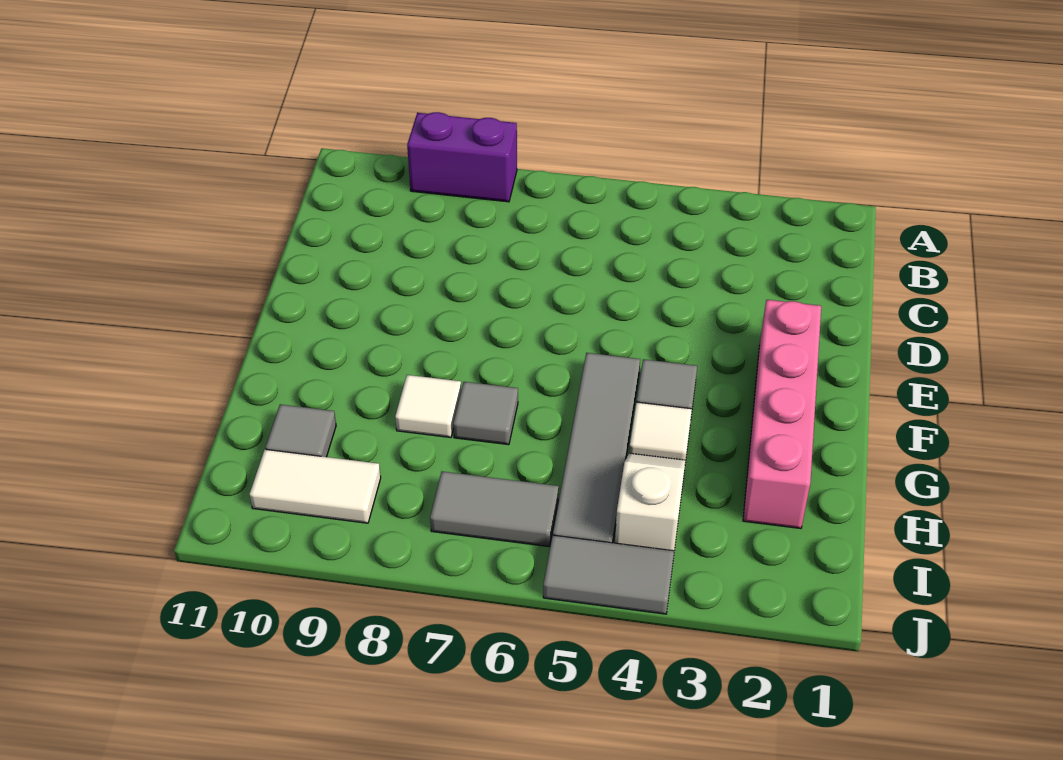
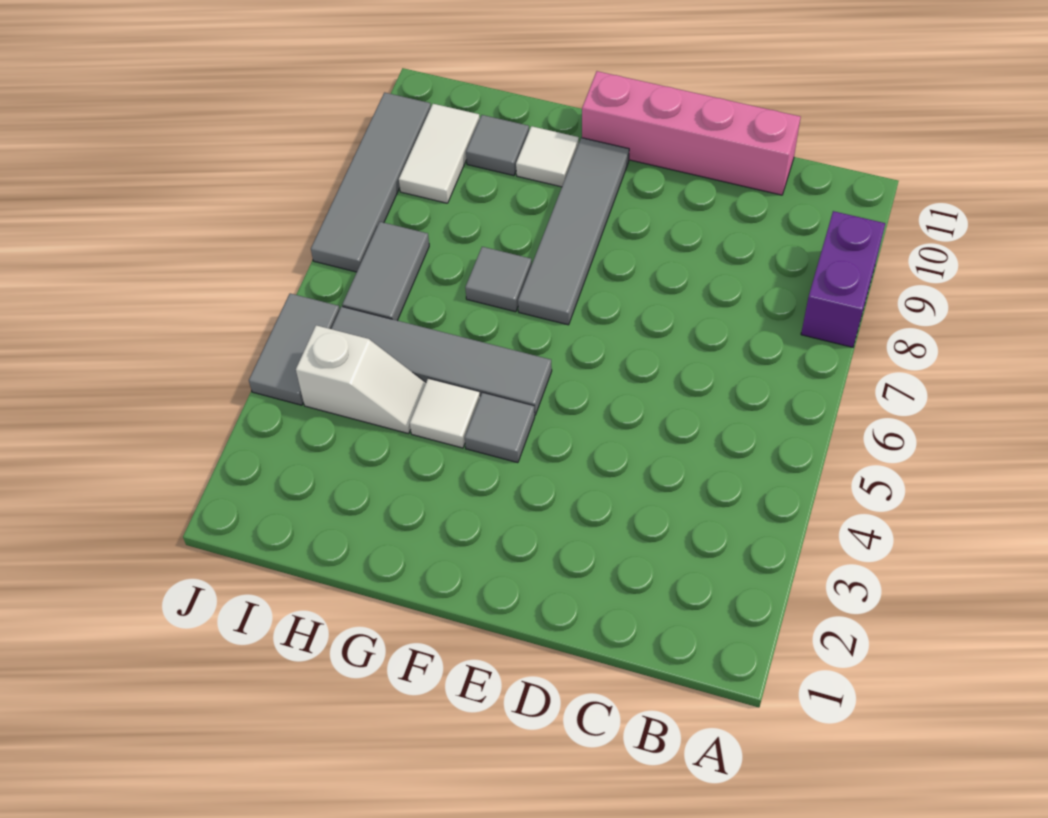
pink 1x4 brick [743,300,821,528] -> pink 1x4 brick moved to [582,71,801,195]
none -> grey 1x4 tile [518,138,629,325]
white 1x1 tile [395,375,461,437] -> white 1x1 tile moved to [516,126,579,187]
none -> grey 1x4 tile [311,93,431,272]

